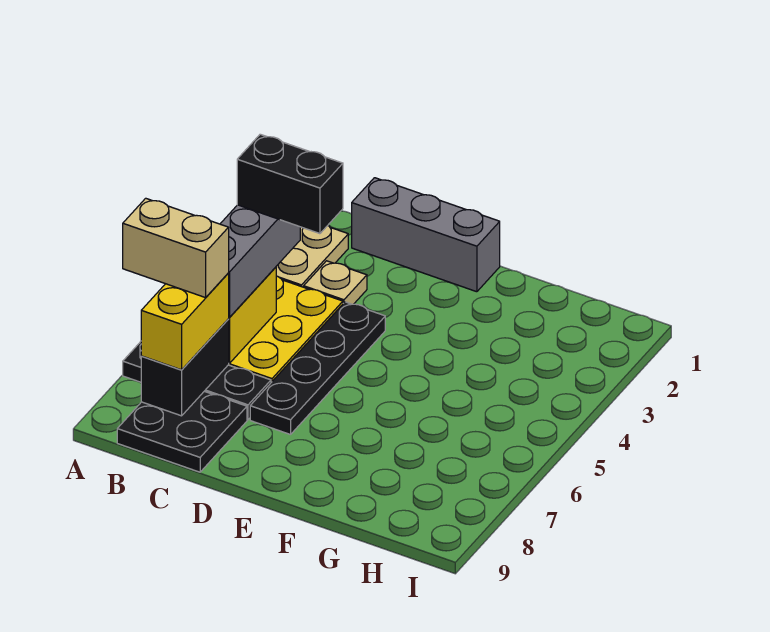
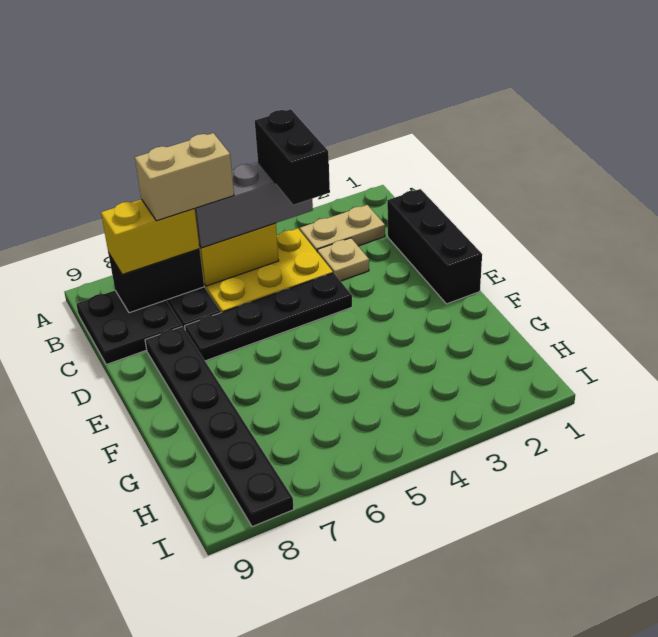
tan 1x2 brick [123,198,229,298] -> tan 1x2 brick turned to [135,133,234,221]
grey 1x3 brick [352,178,500,292] -> black 1x3 brick [387,189,482,304]
none -> black 1x6 plate [145,326,294,527]

